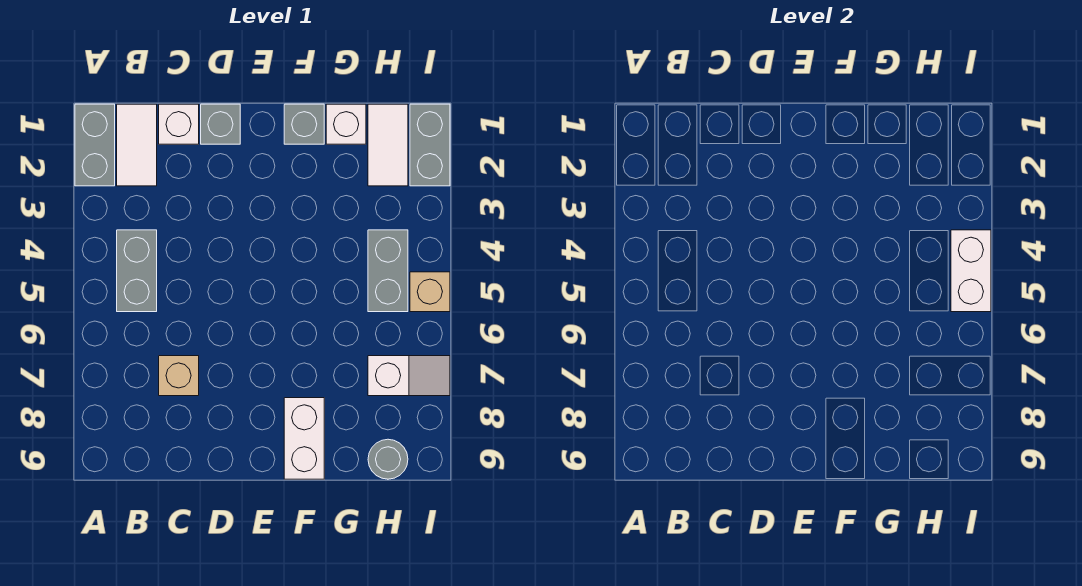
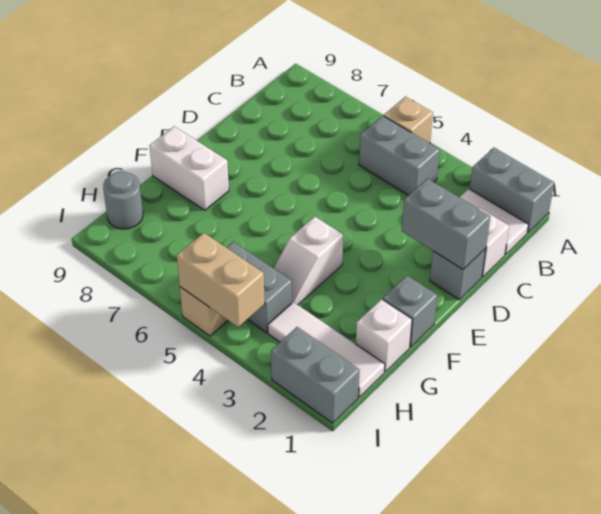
tan 1x1 brick [159,356,199,396] -> tan 1x1 brick moved to [384,97,433,143]
none -> grey 1x2 brick [402,178,490,269]
white 1x2 tile [368,104,408,186] -> white 1x3 tile [268,302,385,397]
white 1x2 slope [368,356,450,396] -> white 1x2 slope moved to [274,217,343,305]
white 1x2 brick [951,230,991,312] -> tan 1x2 brick [177,233,265,327]

